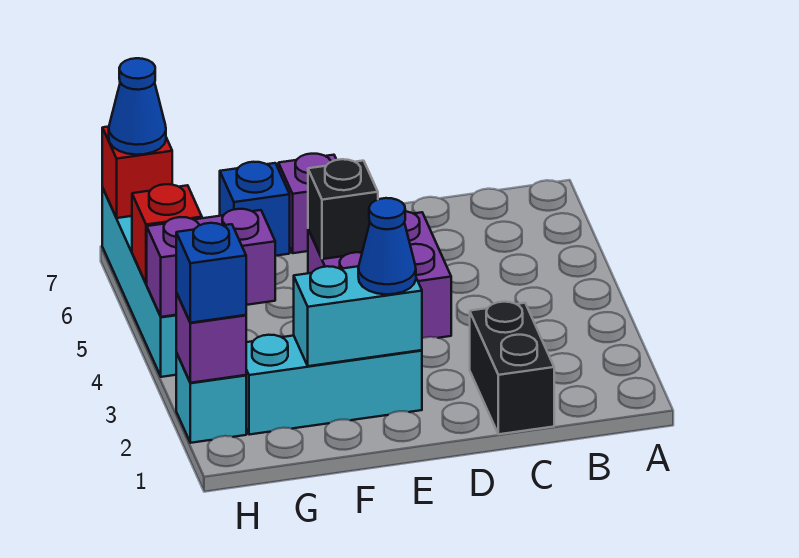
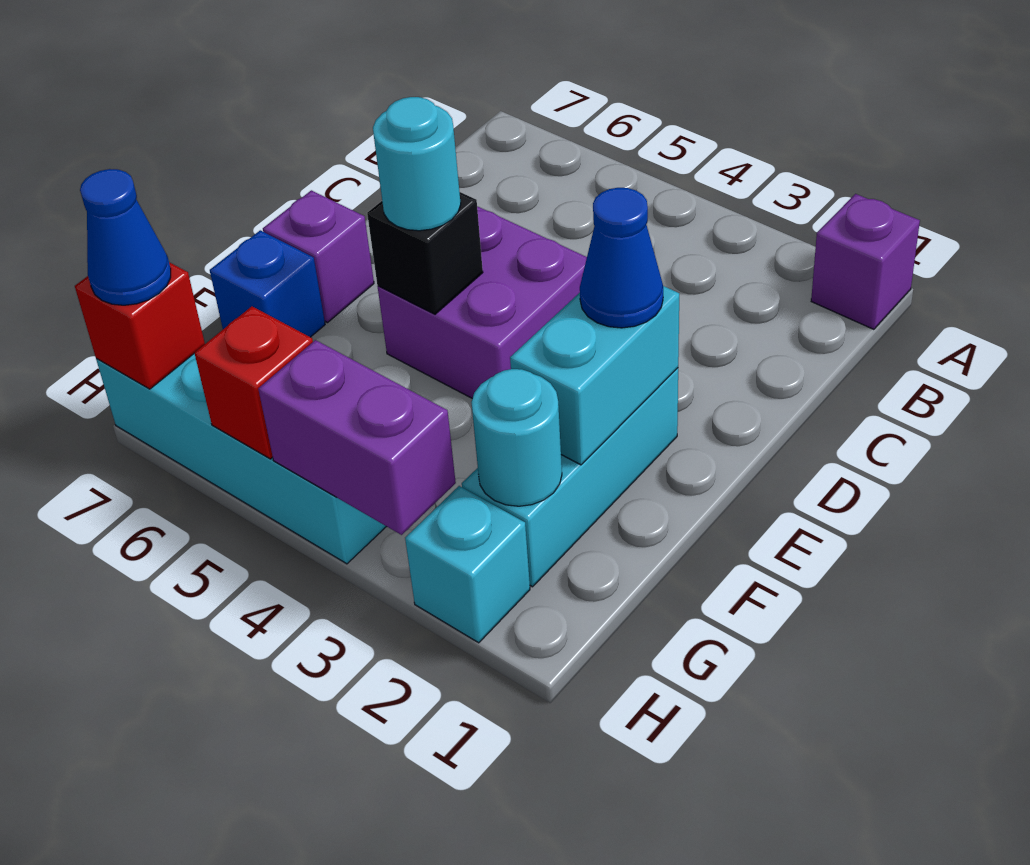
black 1x2 brick [470,302,554,434] -> none
none -> cyan 1x1 round brick [373,97,461,231]
none -> cyan 1x1 round brick [471,369,562,506]
purple 1x2 brick [147,209,275,317] -> purple 1x2 brick turned to [258,340,456,535]
purple 1x1 brick [176,292,246,383] -> purple 1x1 brick moved to [811,194,920,329]
blue 1x1 brick [176,223,246,323] -> none

